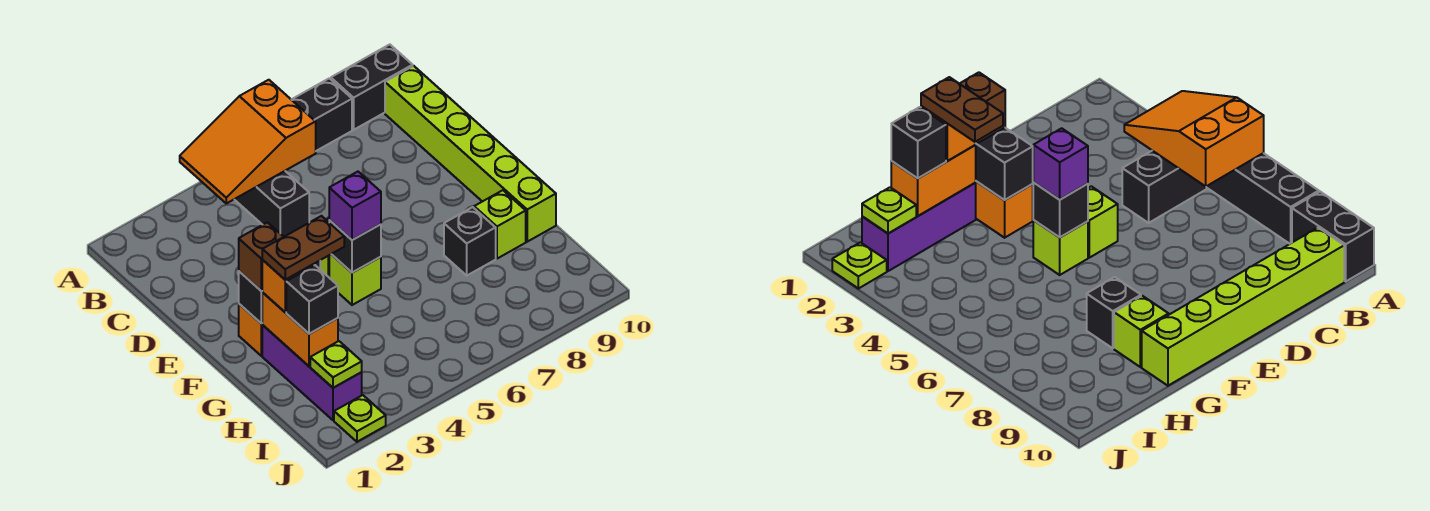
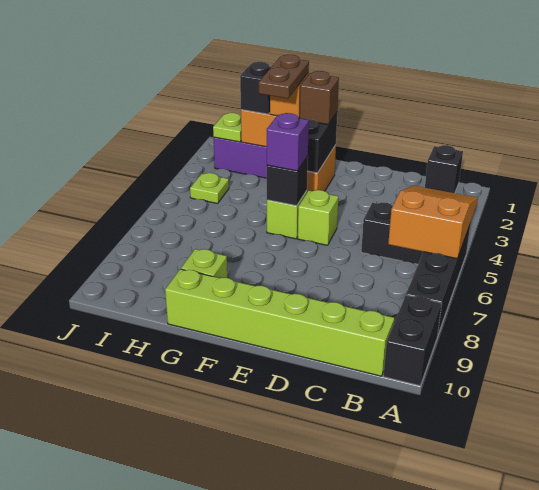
black 1x1 brick [444,207,496,275] -> black 1x1 brick moved to [425,145,463,193]
lime 1x1 plate [334,395,386,442] -> lime 1x1 plate moved to [190,173,229,203]

